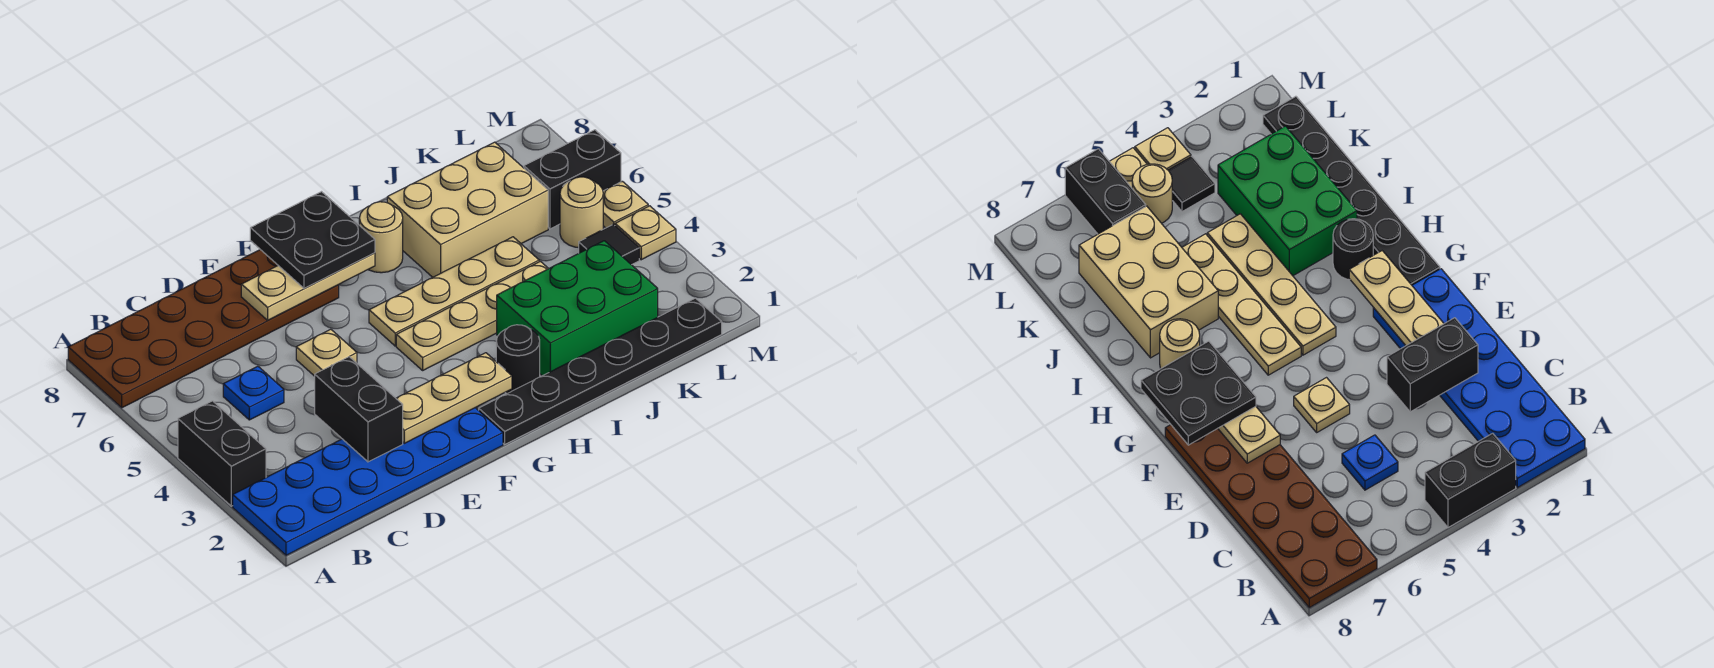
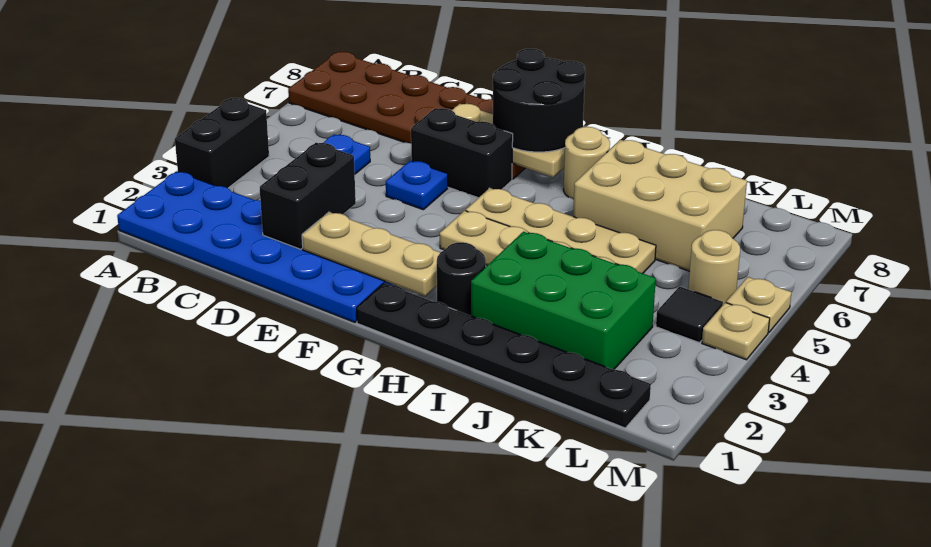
tan 1x1 plate [296,329,357,376] -> blue 1x1 plate [386,161,448,210]
black 2x2 plate [250,192,375,289] -> black 2x2 round brick [493,49,585,152]
black 1x2 brick [524,130,621,229] -> black 1x2 brick moved to [411,108,513,198]

